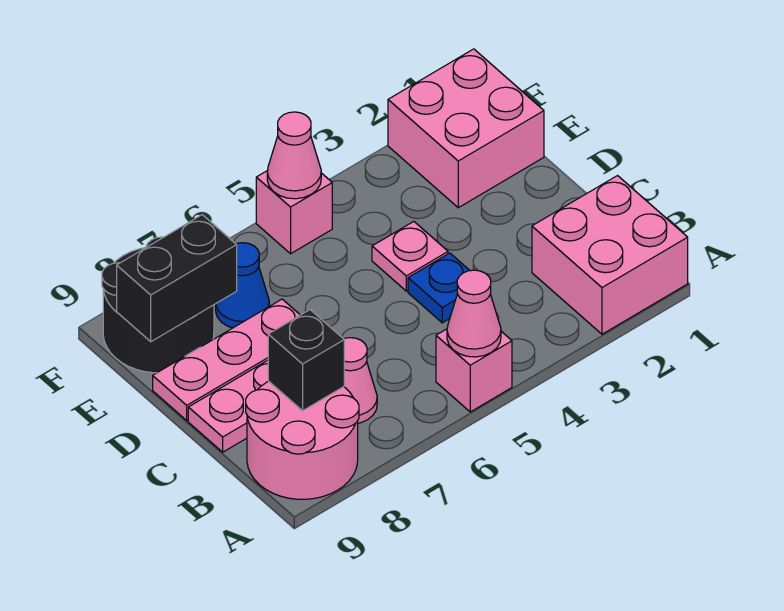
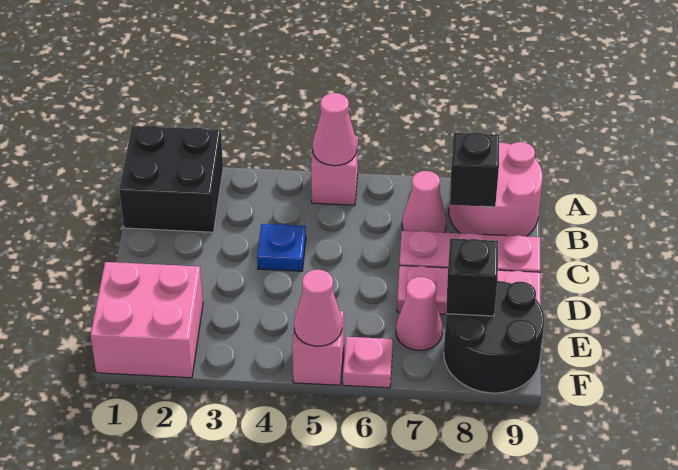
pink 2x2 brick [532,176,688,334] -> black 2x2 brick [119,125,223,232]
pink 1x1 plate [372,222,448,291] -> pink 1x1 plate moved to [343,337,393,388]
blue 1x1 cone [215,243,269,328] -> pink 1x1 cone [396,277,443,350]
black 1x2 brick [117,215,237,342] -> black 1x1 brick [446,238,498,316]

